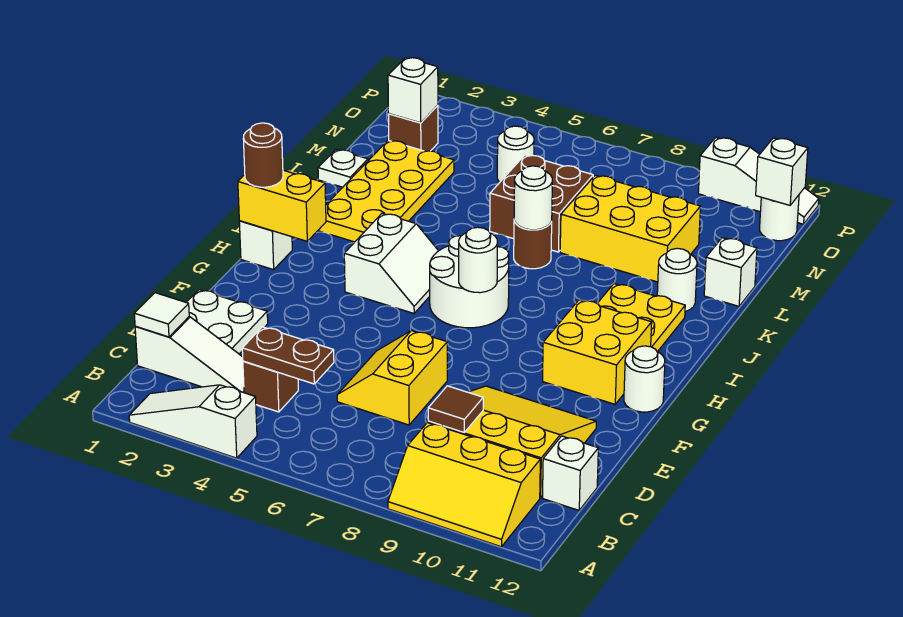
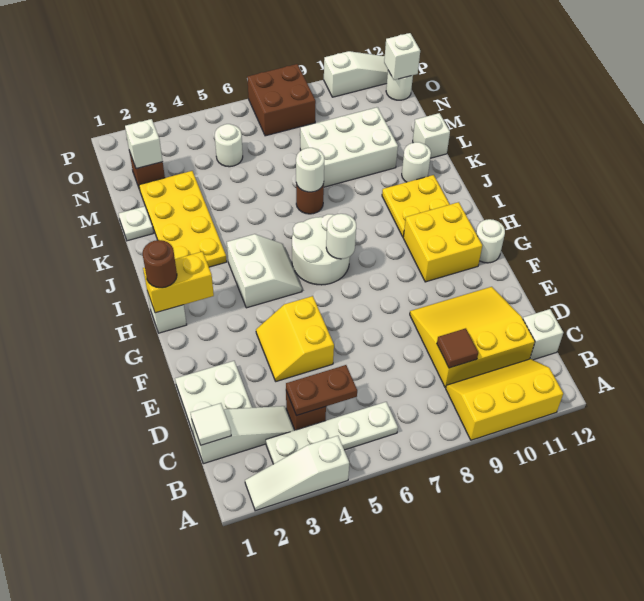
yellow 2x3 slope [388,423,540,547] -> yellow 2x3 slope turned to [446,359,563,440]
none -> white 1x4 plate [266,402,398,464]
yellow 2x2 slope [337,331,447,425] -> yellow 2x2 slope moved to [256,296,334,381]
brown 2x2 brick [490,155,593,252] -> brown 2x2 brick moved to [247,64,316,136]
yellow 2x3 brick [560,175,700,282] -> white 2x3 brick [300,107,398,187]

